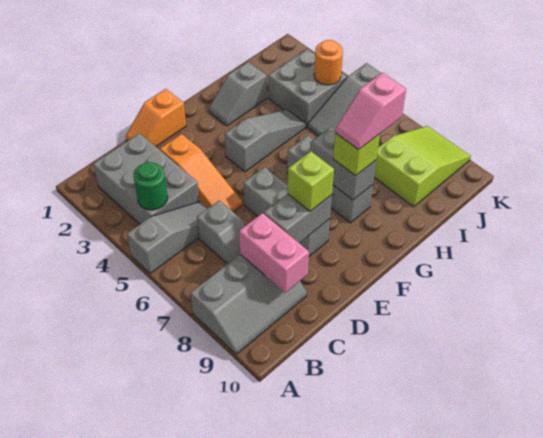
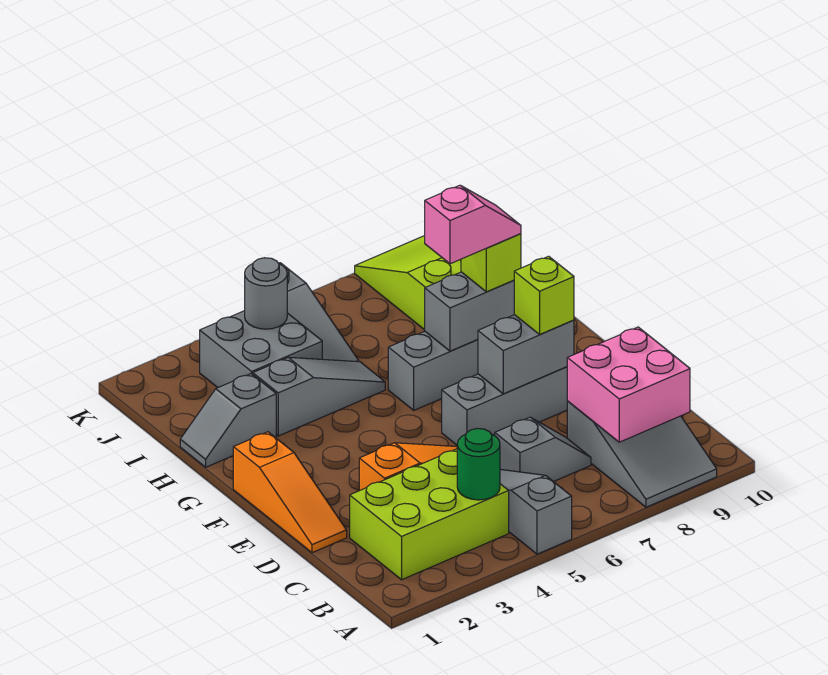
grey 2x3 slope [190,254,307,354] -> grey 2x3 slope turned to [567,401,717,507]
grey 2x3 brick [93,133,199,224] -> lime 2x3 brick [350,449,509,580]
pink 1x2 brick [239,213,309,293] -> pink 2x2 brick [567,327,690,442]
orange 1x2 slope [126,89,186,147] -> orange 1x3 slope [233,432,347,553]
grey 1x2 brick [264,194,332,243] -> grey 1x2 brick turned to [478,315,574,394]
grey 1x3 slope [225,110,306,172] -> grey 1x3 slope turned to [253,357,385,436]
grey 1x2 slope [209,62,267,126] -> grey 1x2 slope turned to [180,374,276,467]
pink 1x2 slope [335,73,406,150] -> pink 1x2 slope turned to [425,185,521,264]
orange 1x1 round brick [314,40,343,85] -> grey 1x1 round brick [245,258,287,329]

